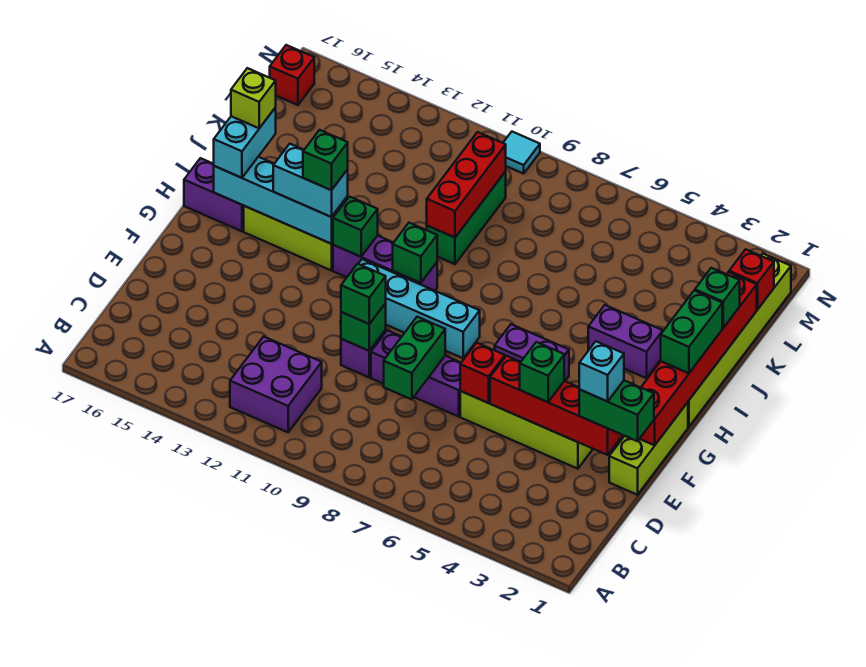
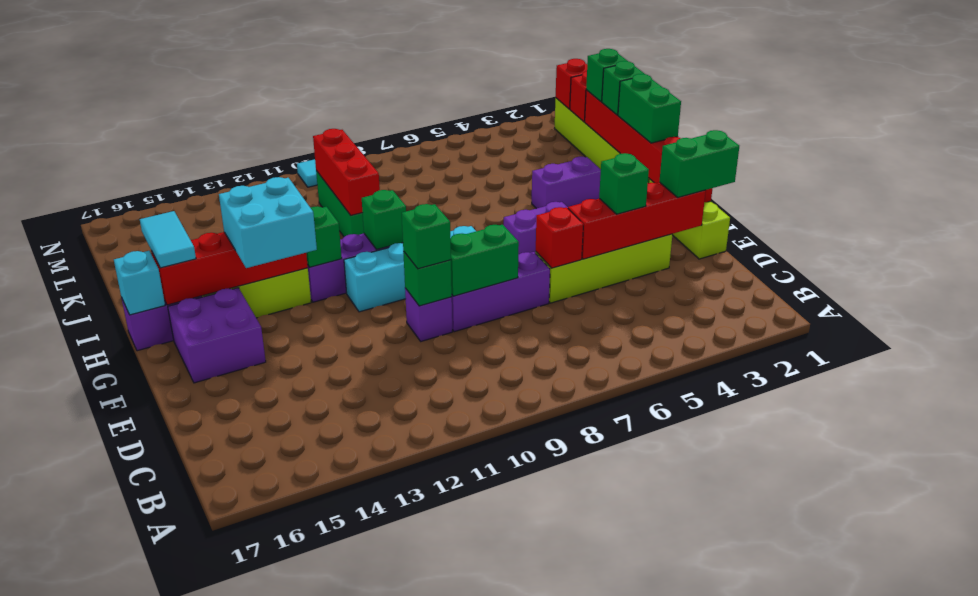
purple 2x2 brick [230,337,322,432] -> purple 2x2 brick moved to [168,288,266,383]
green 1x2 brick [384,317,445,399] -> green 1x2 brick turned to [451,225,519,296]
cyan 1x1 brick [579,341,624,401] -> cyan 1x1 brick moved to [114,251,165,315]
cyan 1x4 brick [214,157,348,244] -> red 1x4 brick [151,232,308,305]
cyan 1x2 brick [273,144,348,217] -> cyan 2x2 brick [219,177,317,268]
green 1x1 brick [303,130,348,190] -> green 1x1 brick moved to [586,49,627,102]
cyan 1x2 brick [214,108,276,178] -> cyan 1x2 tile [140,211,196,268]
lime 1x1 brick [231,68,276,128] -> none
red 1x1 brick [270,45,314,105] -> red 1x1 brick moved to [556,59,587,109]

